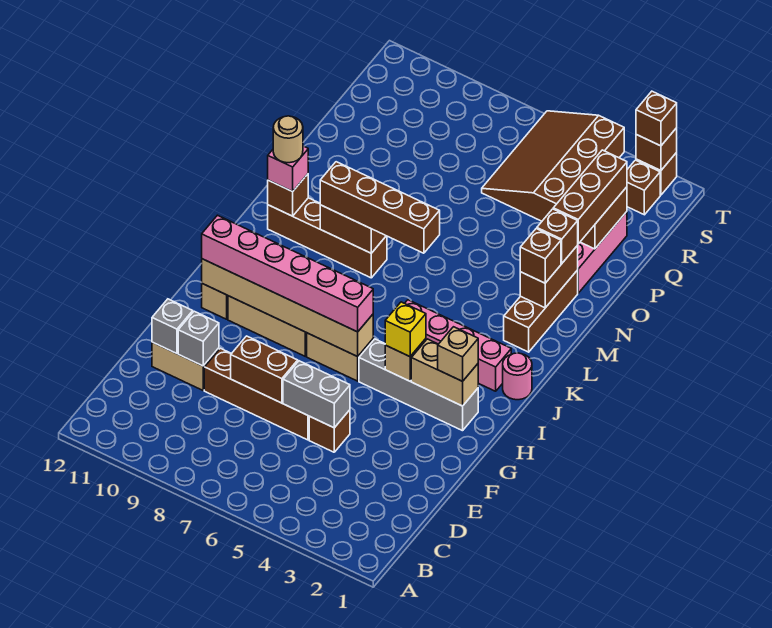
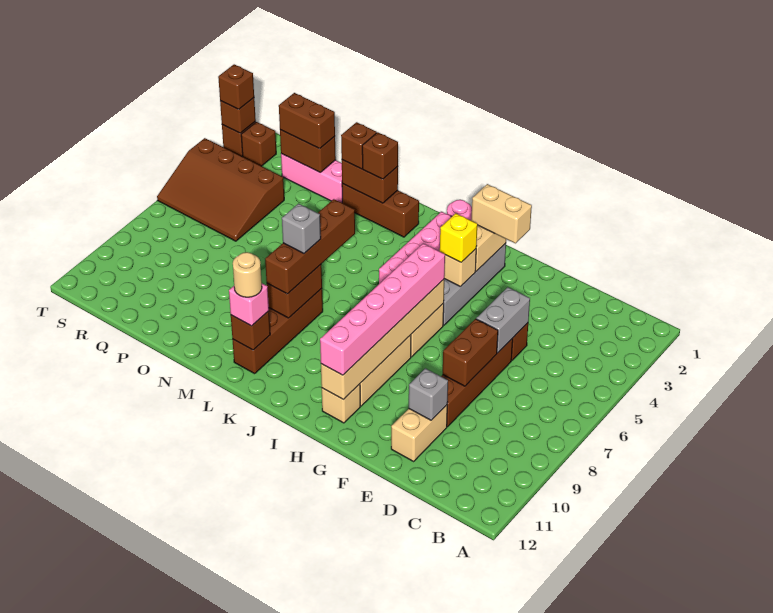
grey 1x1 brick [152,299,193,354] -> grey 1x1 brick moved to [282,204,321,253]
tan 1x1 brick [438,327,478,381] -> tan 1x2 brick [471,184,532,243]
brown 1x3 brick [553,150,627,244] -> brown 1x2 brick [279,93,335,149]

